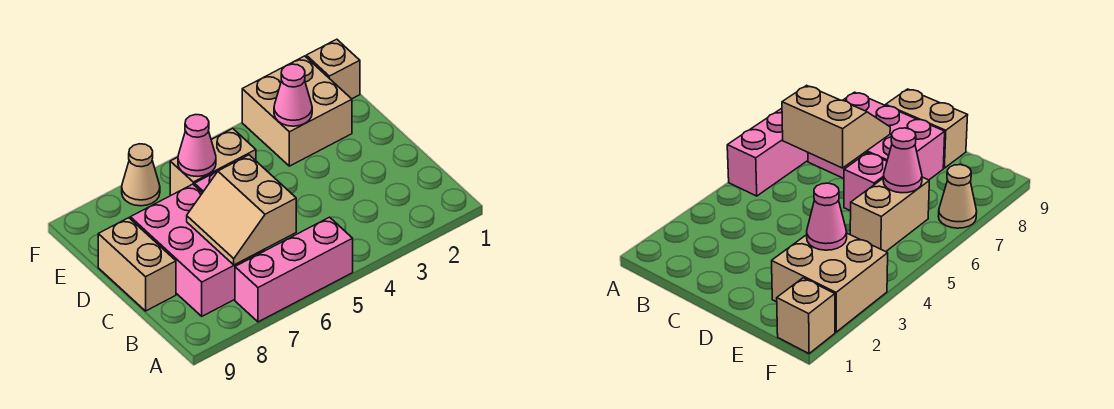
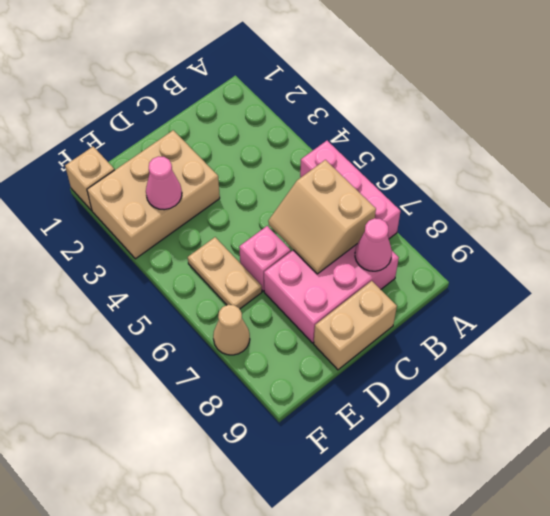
tan 2x2 slope [187,155,296,265] -> tan 2x2 slope turned to [268,160,376,274]
tan 2x2 brick [242,56,352,166] -> tan 2x3 brick [87,130,220,259]
tan 1x2 brick [170,129,256,196] -> tan 1x2 plate [188,237,262,309]
pink 1x1 cone [178,115,216,177] -> pink 1x1 cone moved to [355,218,392,271]

